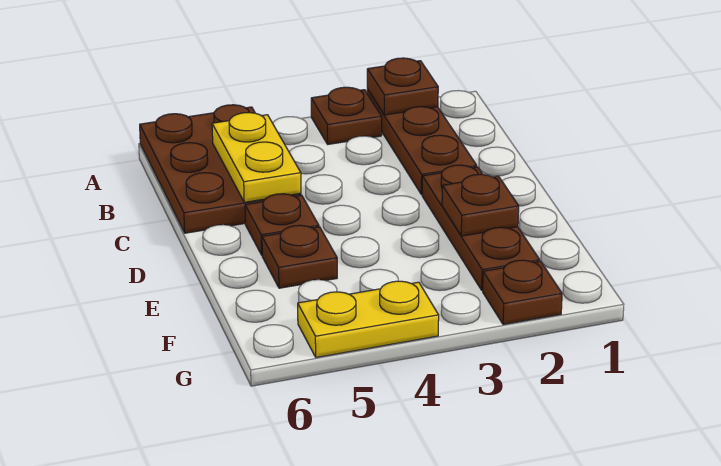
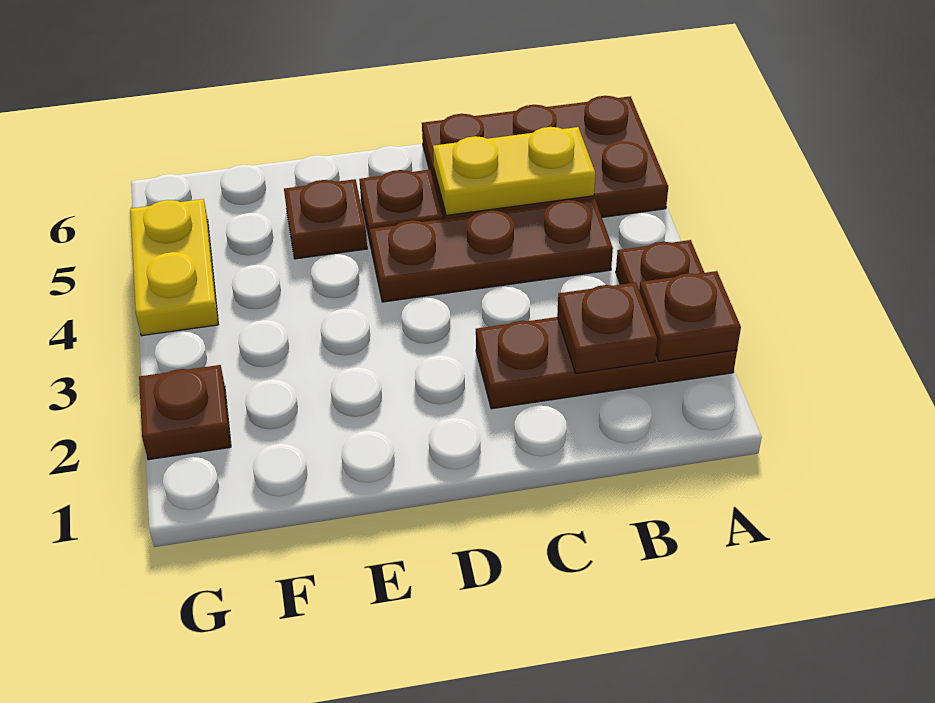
brown 1x3 plate [422,165,540,290] -> brown 1x3 plate moved to [370,199,613,302]
brown 1x1 plate [442,174,519,236] -> brown 1x1 plate moved to [557,283,657,374]

